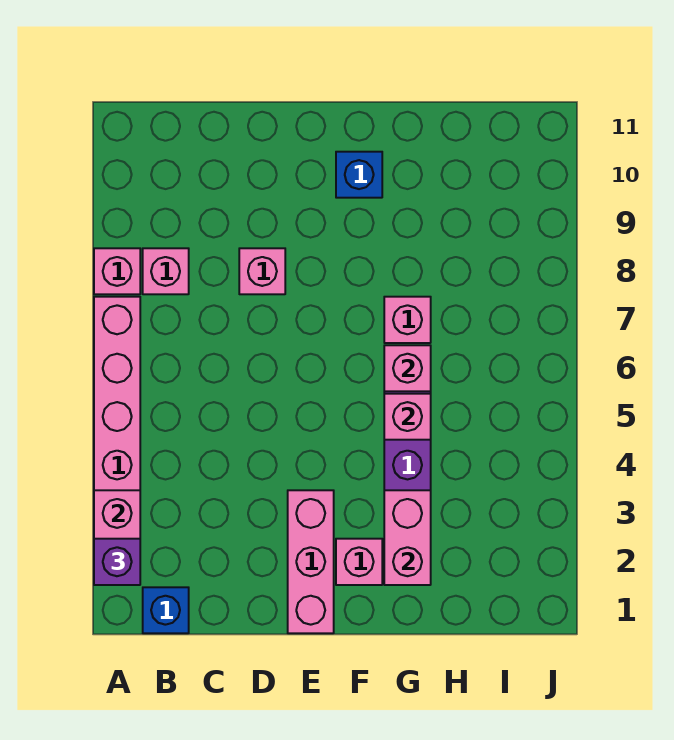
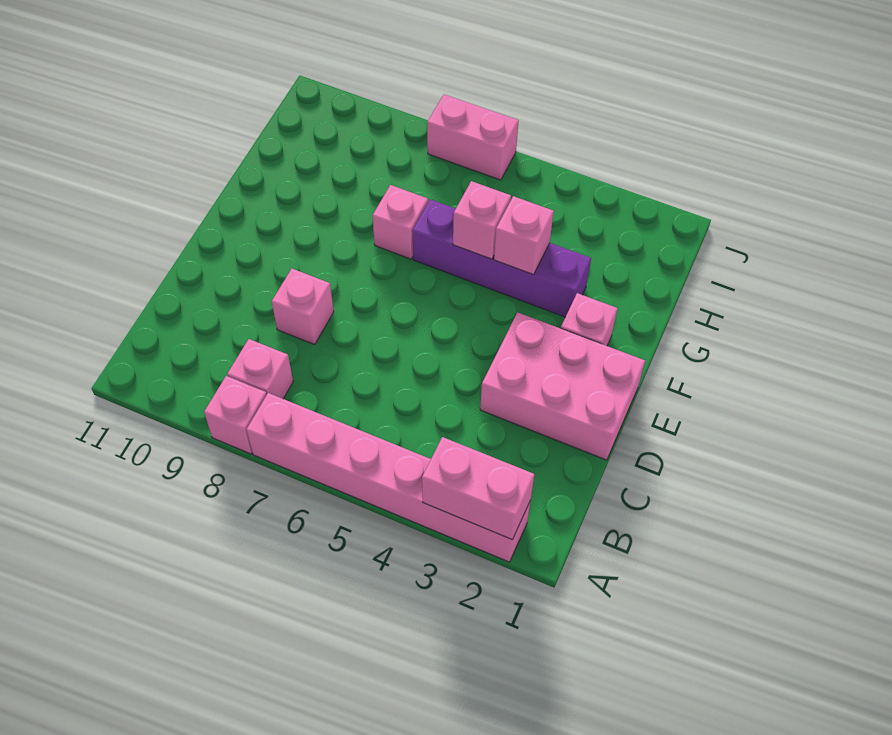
purple 1x1 brick [94,539,140,585] -> none
blue 1x1 brick [143,587,189,633] -> none
pink 1x3 brick [288,490,334,633] -> pink 2x3 brick [480,312,645,460]
blue 1x1 brick [336,152,382,198] -> none
pink 1x2 brick [384,490,431,585] -> pink 1x2 brick moved to [427,94,519,180]
pink 1x1 brick [384,345,431,391] -> pink 1x1 brick moved to [494,196,554,274]

